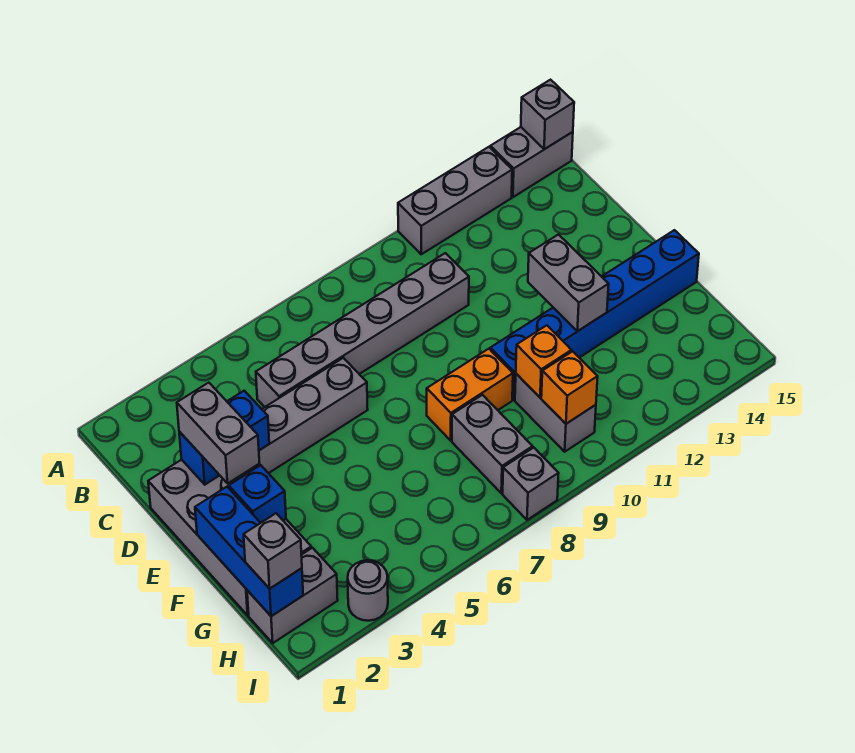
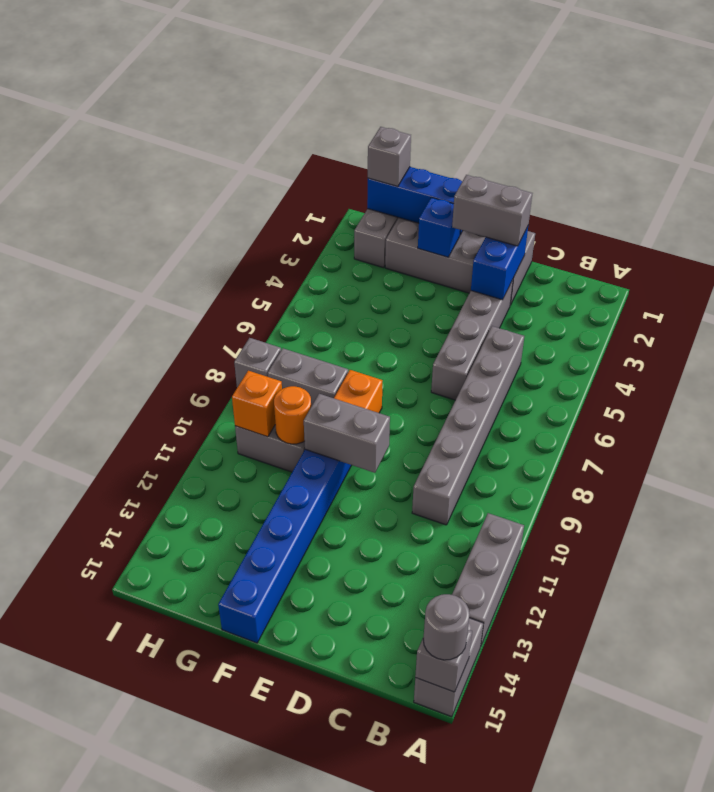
grey 1x2 brick [528,235,609,331] -> grey 1x2 brick moved to [304,394,390,473]
orange 1x1 brick [516,325,571,398] -> orange 1x1 round brick [274,386,311,444]
grey 1x1 round brick [348,560,388,621] -> grey 1x1 round brick moved to [423,594,470,660]

